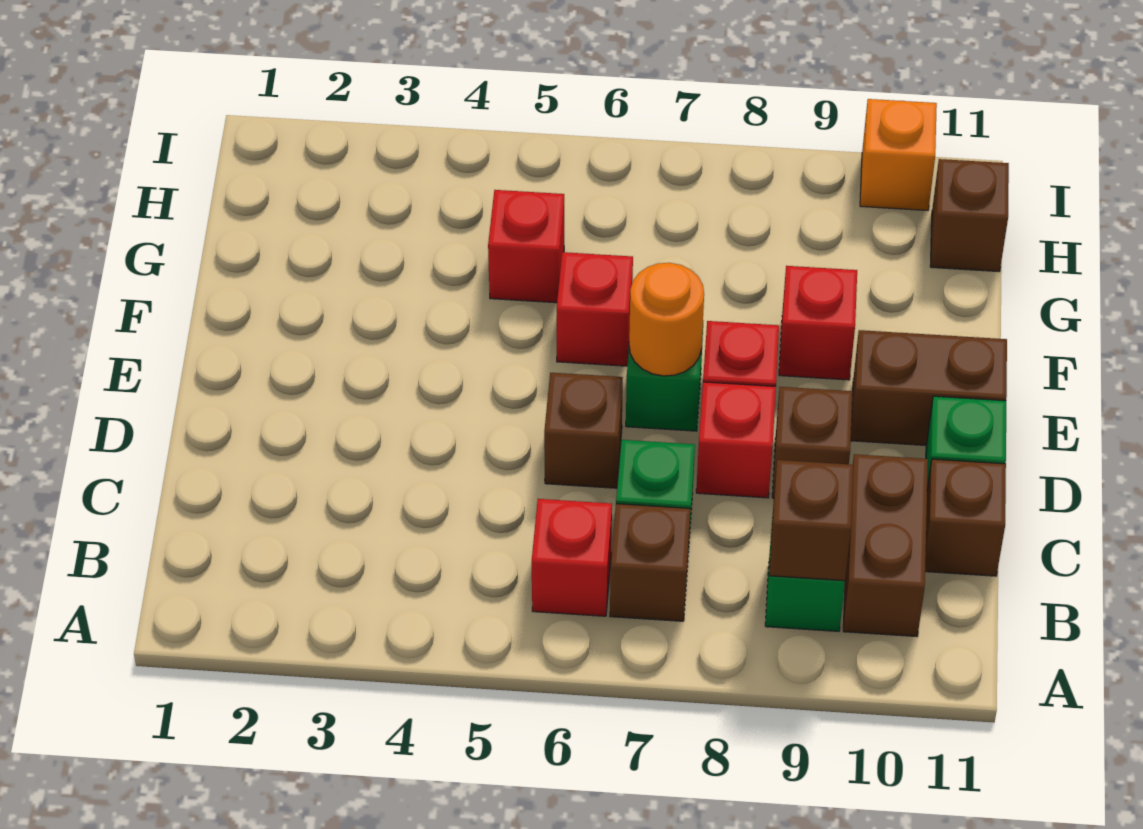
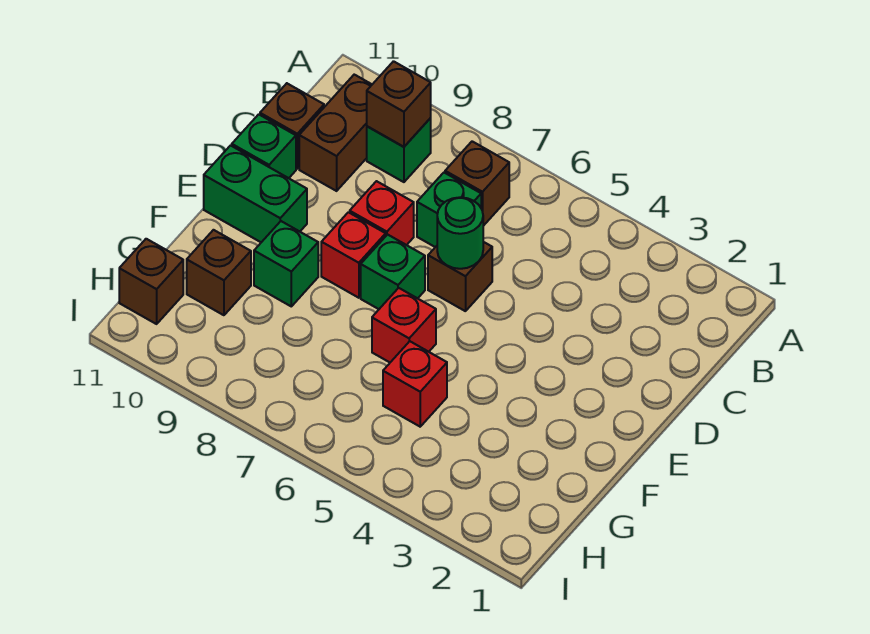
red 1x1 brick [532,499,612,616] -> none
none -> green 1x1 round brick [437,197,483,269]
brown 1x1 brick [772,387,853,498] -> brown 1x1 brick moved to [187,230,251,315]
orange 1x1 round brick [629,263,704,376] -> none
brown 1x2 brick [851,330,1007,445] -> green 1x2 brick [204,145,307,242]
red 1x1 brick [779,266,857,380] -> green 1x1 brick [254,221,318,306]
orange 1x1 brick [860,99,937,210] -> none

